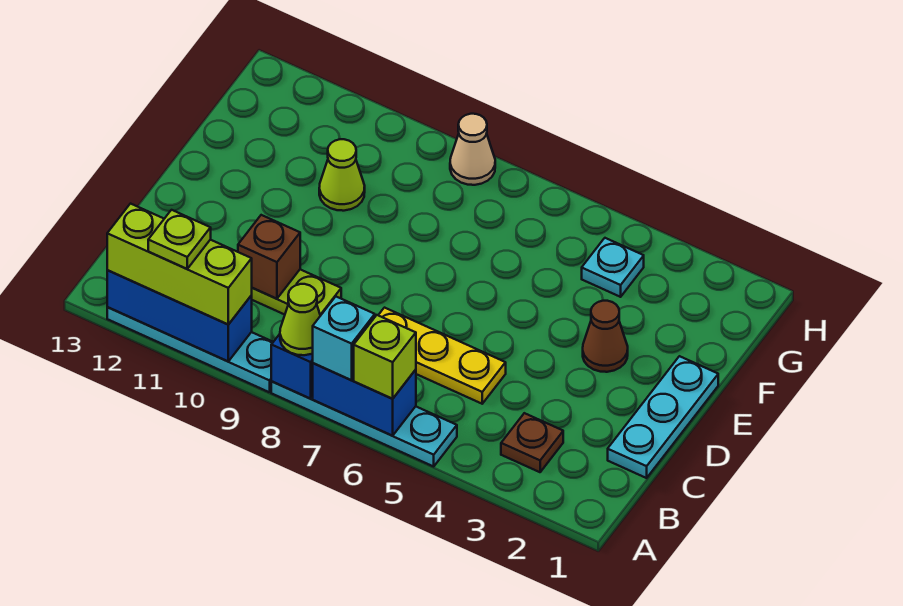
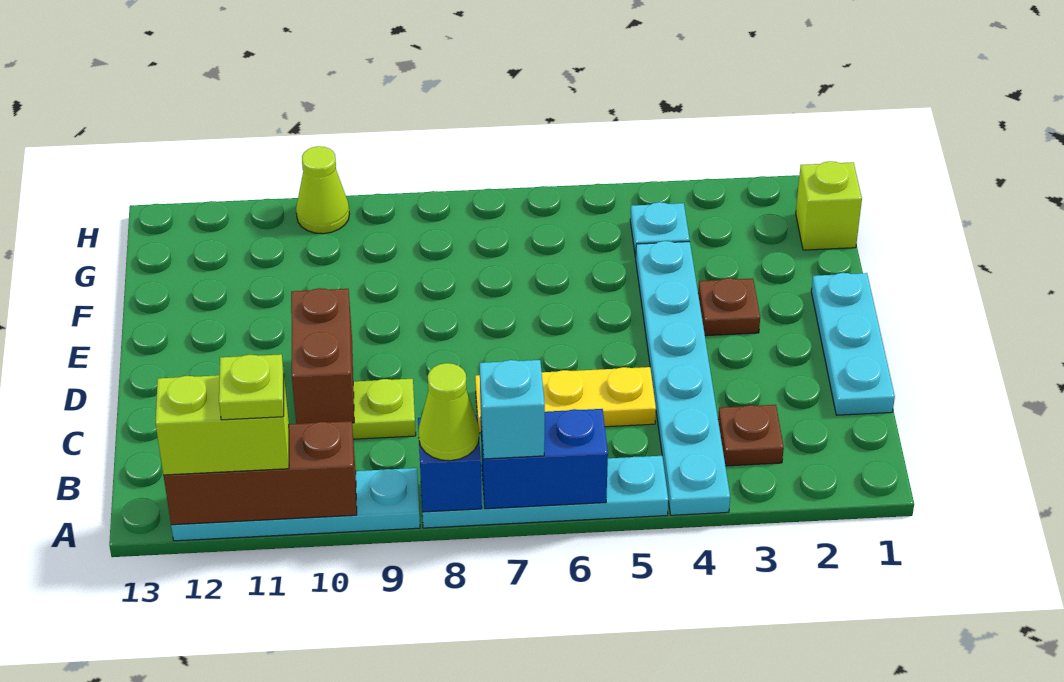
none -> cyan 1x6 plate [636,241,730,515]
lime 1x1 brick [354,315,416,399] -> lime 1x1 brick moved to [796,161,862,250]
blue 1x3 brick [107,270,252,361] -> brown 1x3 brick [164,421,357,525]
lime 1x3 brick [107,204,252,325] -> lime 1x2 brick [156,375,289,475]
brown 1x1 brick [238,215,300,299] -> brown 1x2 brick [291,288,354,424]
brown 1x1 cone [583,301,628,372] -> brown 1x1 plate [698,278,760,336]
lime 1x1 cone [319,139,365,211] -> lime 1x1 cone moved to [296,146,349,234]
tan 1x1 cone [450,114,495,185] -> none

